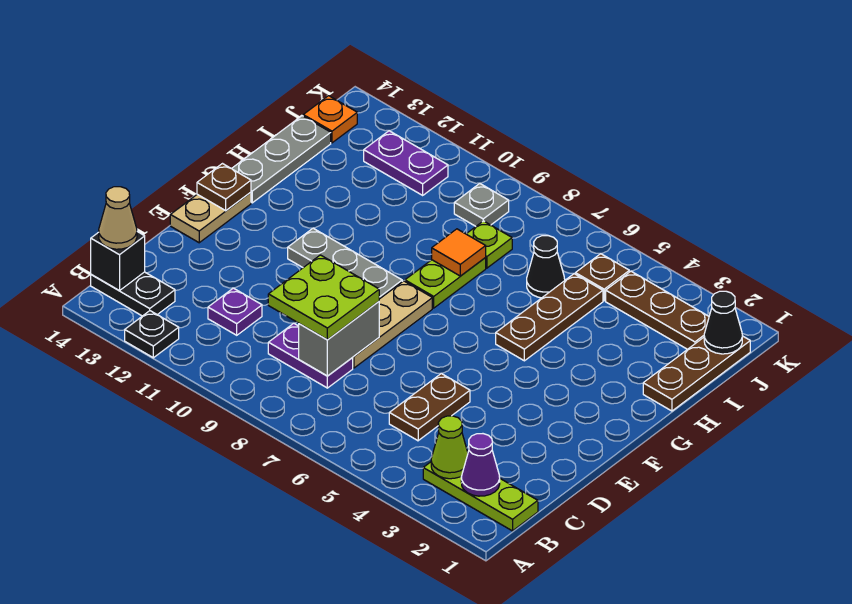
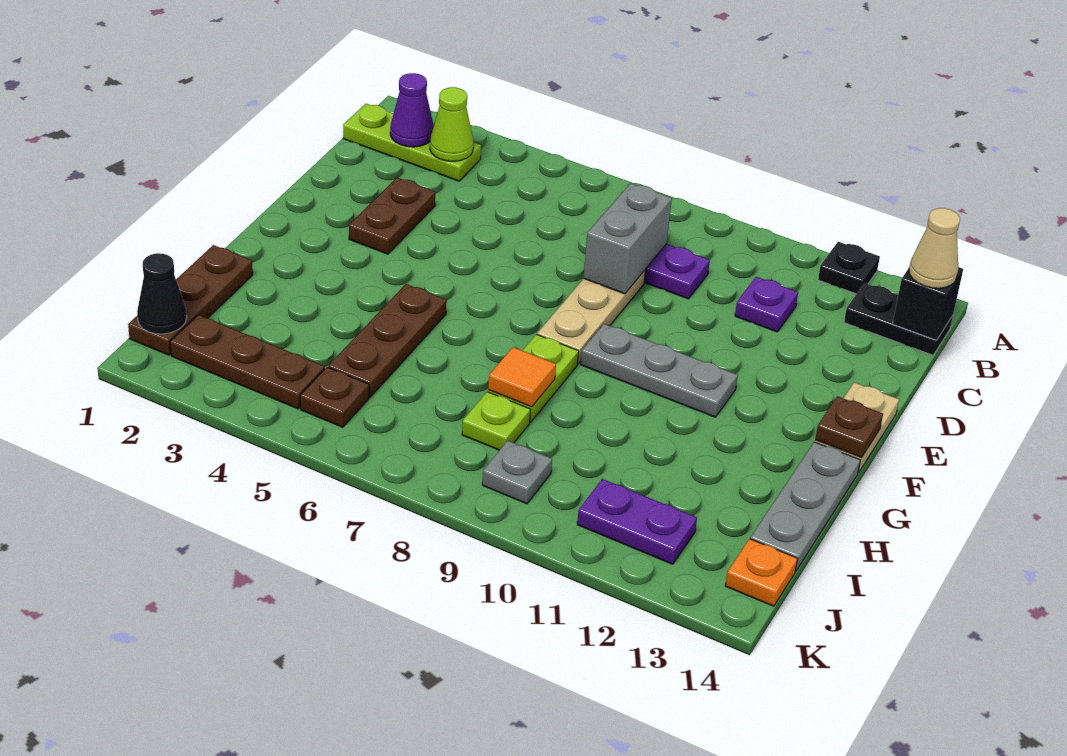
brown 1x2 plate [389,374,470,441] -> brown 1x2 plate moved to [349,178,435,254]
lime 2x2 plate [268,255,379,340] -> none
black 1x1 cone [527,235,565,298] -> none

